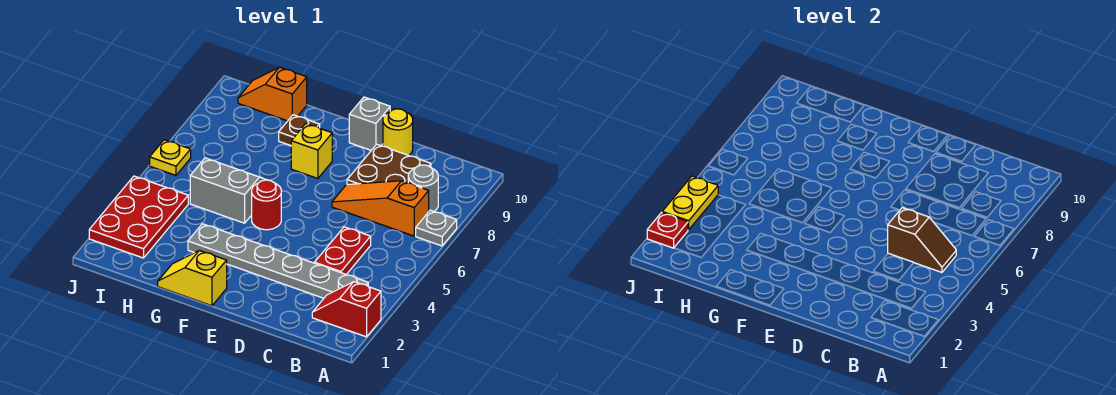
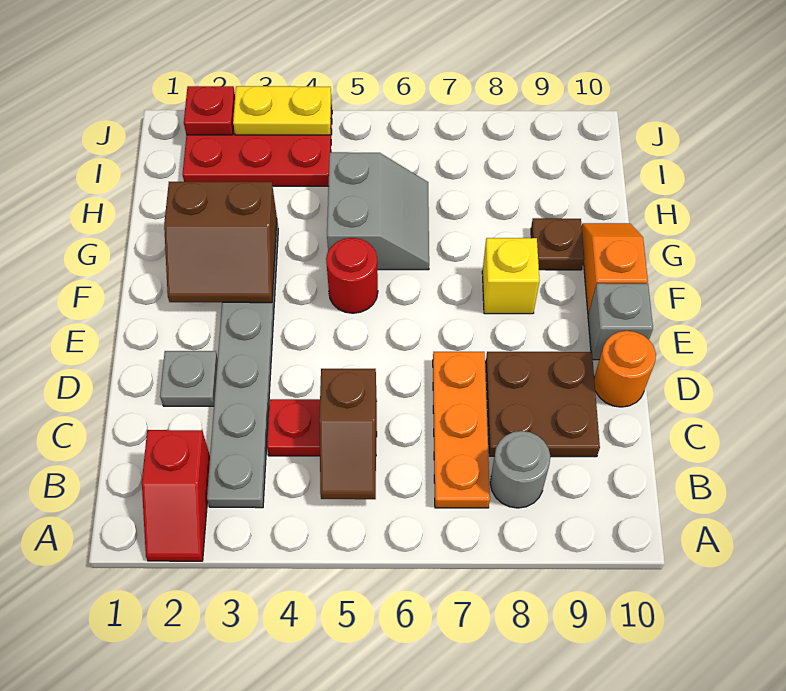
red 1x2 slope [312,282,381,337] -> red 1x2 slope turned to [142,430,210,561]
grey 1x1 plate [416,210,457,246] -> grey 1x1 plate moved to [160,351,218,406]
orange 1x3 slope [332,181,429,236] -> orange 1x3 plate [433,352,490,508]
yellow 1x1 round brick [383,109,413,155] -> orange 1x1 round brick [594,331,656,407]
yellow 1x2 slope [158,250,227,306] -> none
none -> brown 2x2 slope [164,182,277,303]
orange 1x2 slope [238,67,307,121] -> orange 1x2 slope moved to [582,223,648,314]
yellow 1x1 plate [150,140,191,175] -> none

